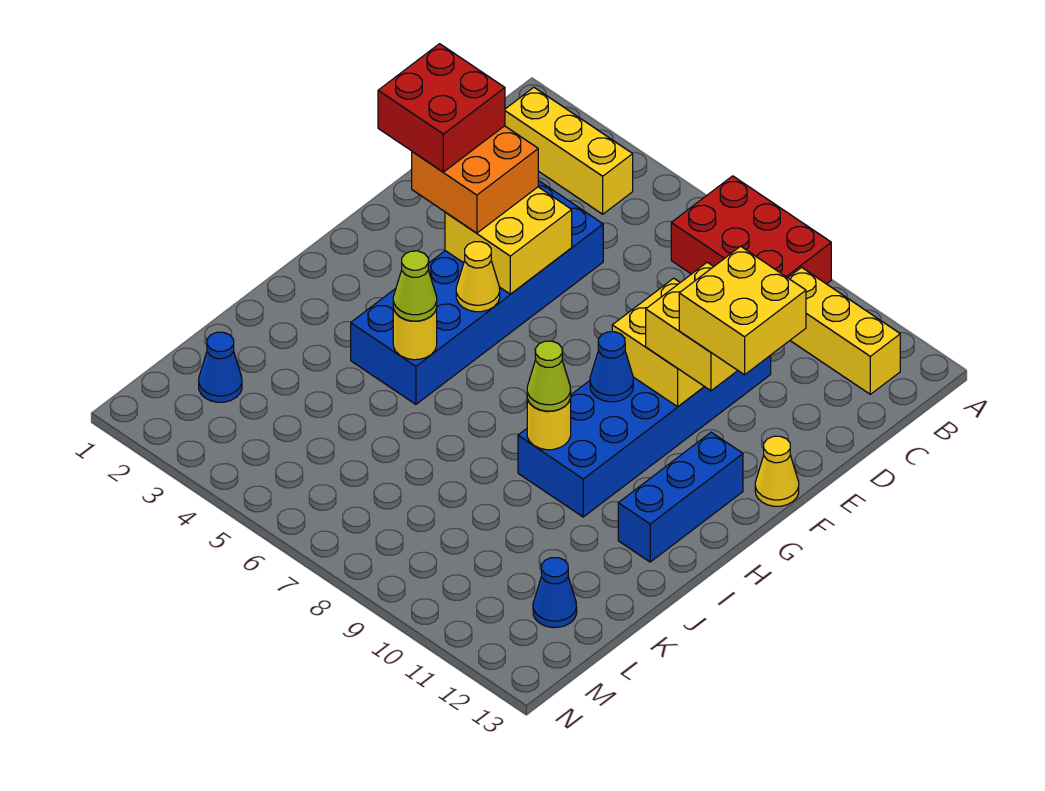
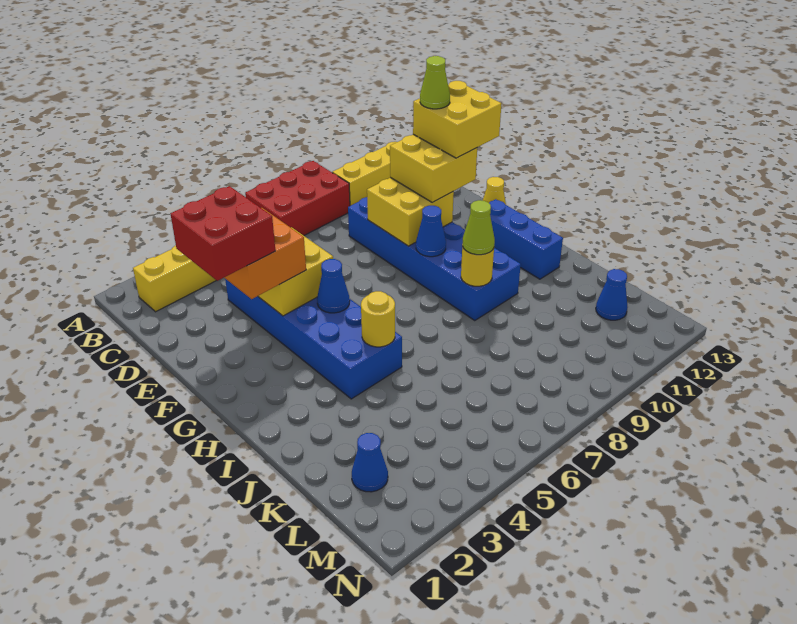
yellow 1x1 cone [456,242,500,312] -> blue 1x1 cone [317,259,350,313]
lime 1x1 cone [393,251,437,321] -> lime 1x1 cone moved to [420,56,450,109]

